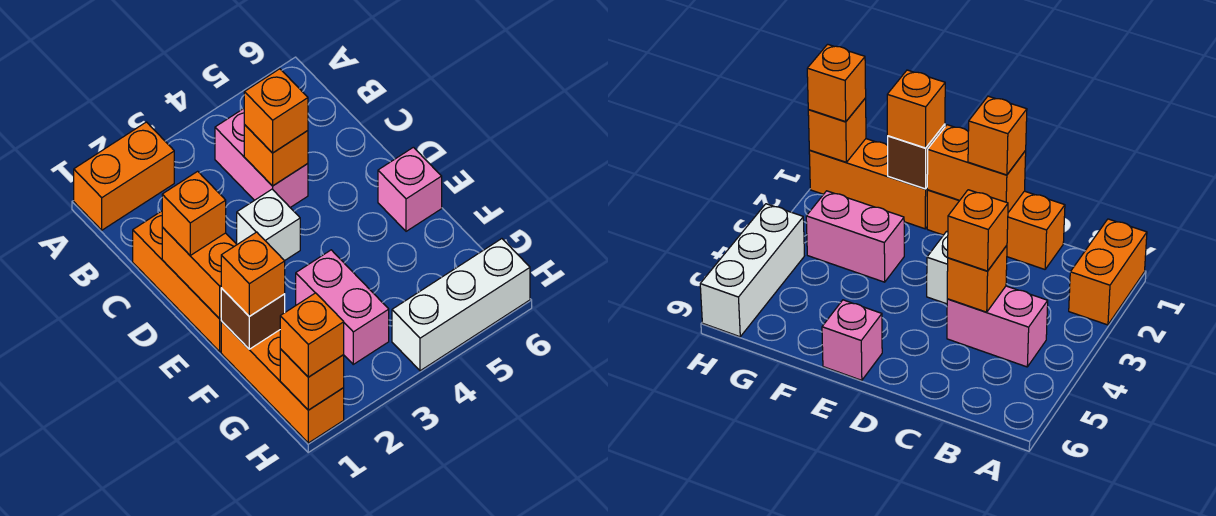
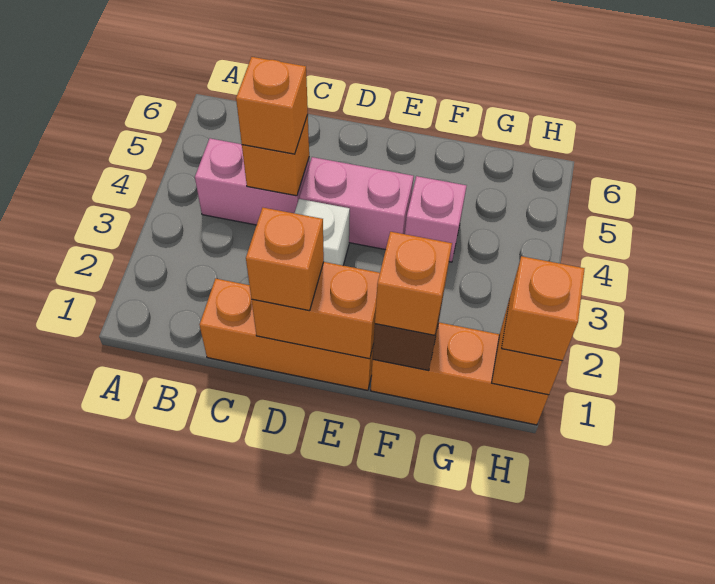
orange 1x2 brick [74,122,174,230] -> none
pink 1x1 brick [378,147,442,231] -> pink 1x1 brick moved to [405,176,466,262]
pink 1x2 brick [296,250,389,364] -> pink 1x2 brick moved to [300,157,414,250]
white 1x3 brick [392,239,530,371] -> none

